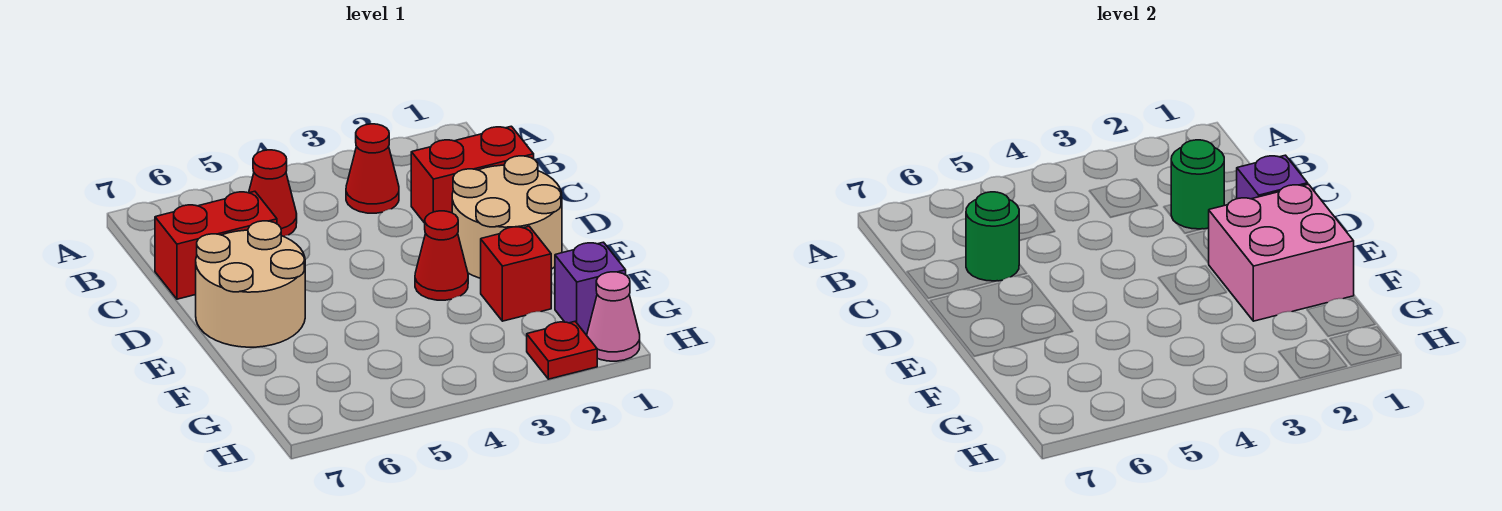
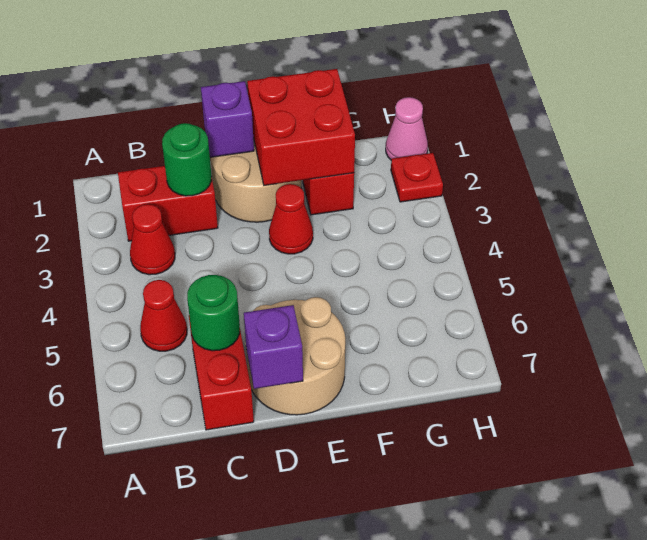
red 1x2 brick [411,126,534,223] -> red 1x2 brick turned to [118,166,218,241]
pink 2x2 brick [1209,184,1354,321] -> red 2x2 brick [247,69,355,186]
purple 1x1 brick [555,242,626,335] -> purple 1x1 brick moved to [244,305,303,389]

